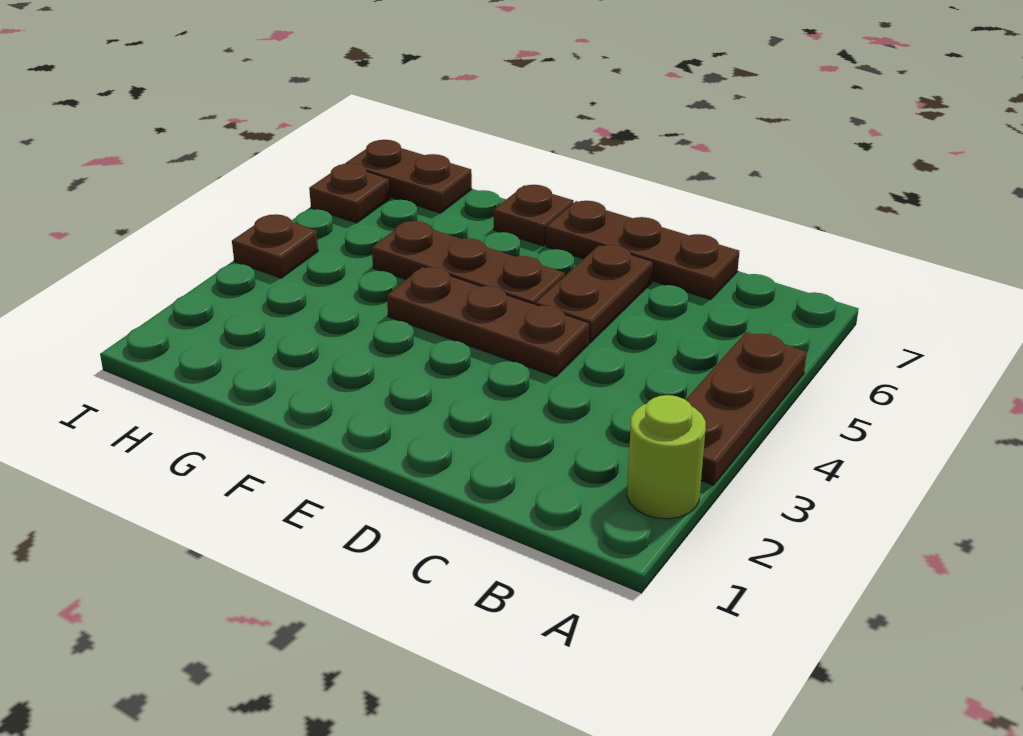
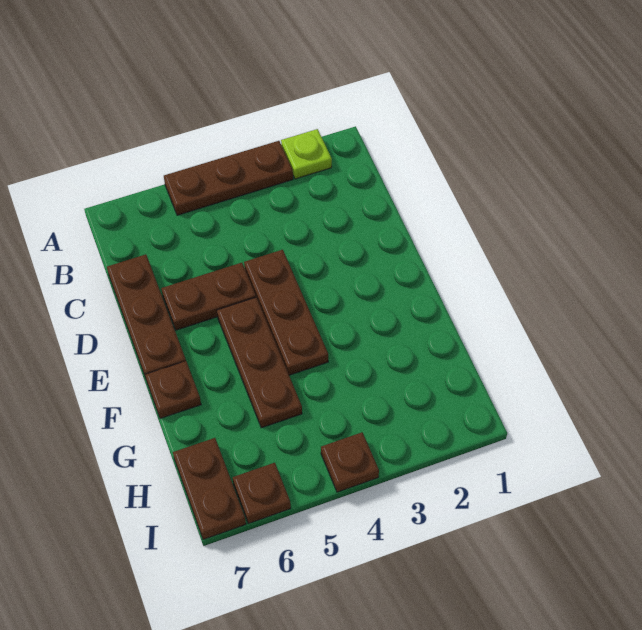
lime 1x1 round brick [627,395,706,519] -> lime 1x1 plate [281,129,332,179]

